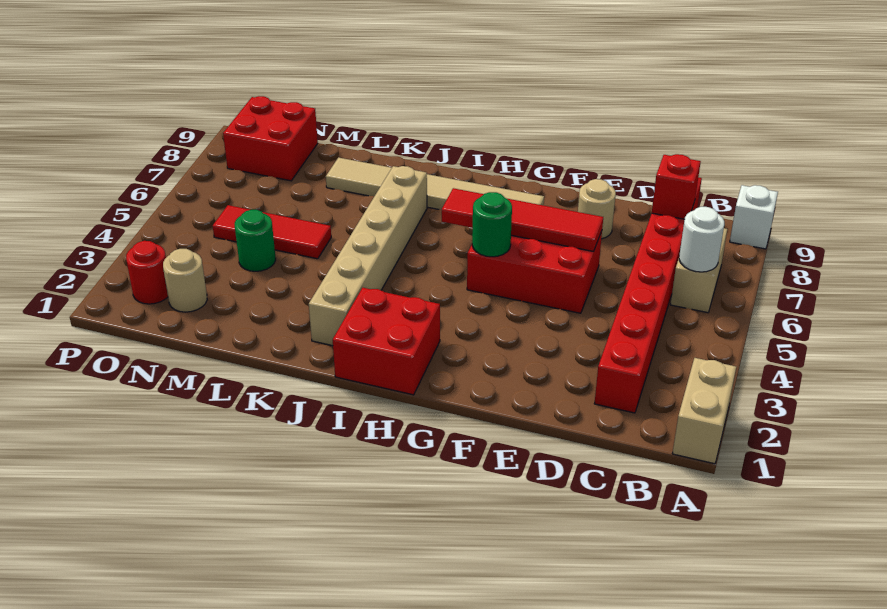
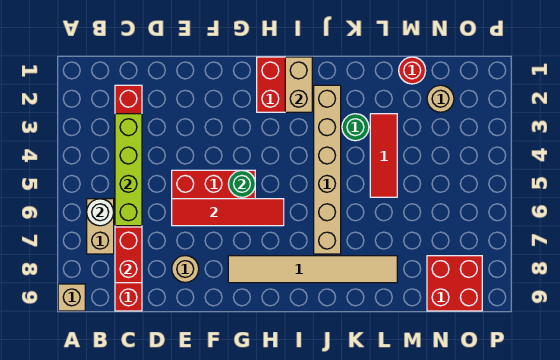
tan 1x2 brick [672,358,736,464] -> tan 1x2 brick moved to [285,57,312,112]
white 1x1 brick [730,185,778,249] -> tan 1x1 brick [58,284,85,311]
none -> lime 1x4 brick [115,114,142,226]
red 1x1 brick [652,154,701,219] -> red 1x2 brick [115,227,142,283]
red 1x3 tile [213,205,331,259] -> red 1x3 tile turned to [370,114,397,197]
green 1x1 round brick [235,210,276,271] -> green 1x1 round brick moved to [342,114,369,141]
red 1x1 round brick [126,241,168,304] -> red 1x1 round brick moved to [399,57,426,84]

